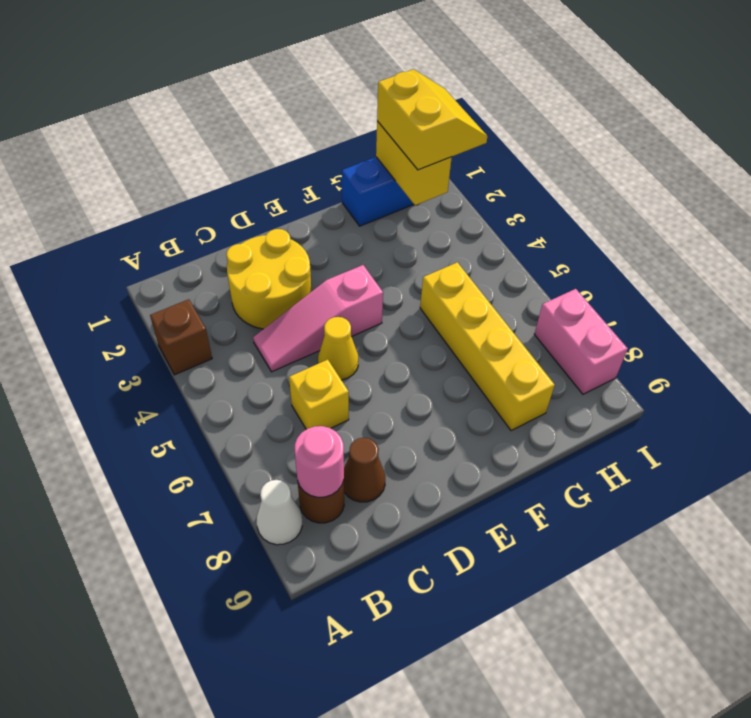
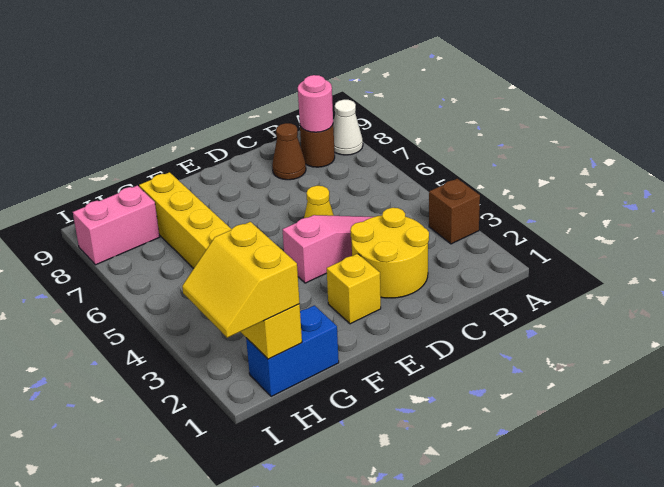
yellow 1x1 brick [289,360,349,429] -> yellow 1x1 brick moved to [327,254,381,324]
pink 1x2 brick [534,289,628,394] -> pink 1x2 brick turned to [73,185,160,265]

